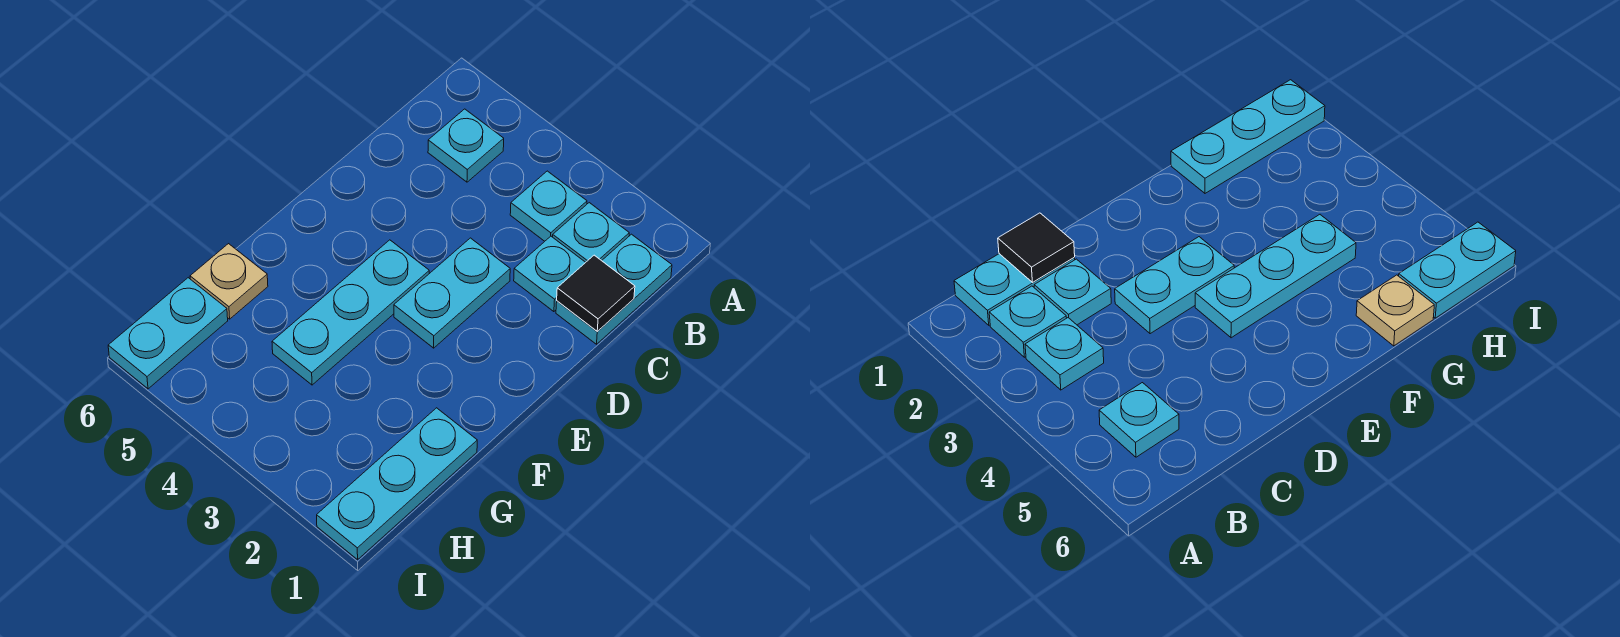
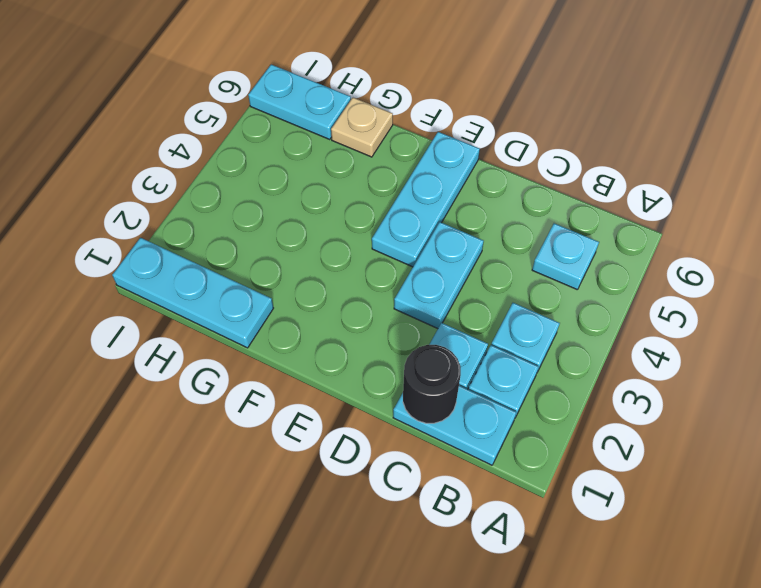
black 1x1 tile [557,255,635,332] -> black 1x1 round brick [403,345,461,423]
cyan 1x2 plate [394,238,510,348] -> cyan 1x2 plate turned to [394,222,484,329]
cyan 1x3 plate [272,240,429,385] -> cyan 1x3 plate turned to [372,132,480,267]

